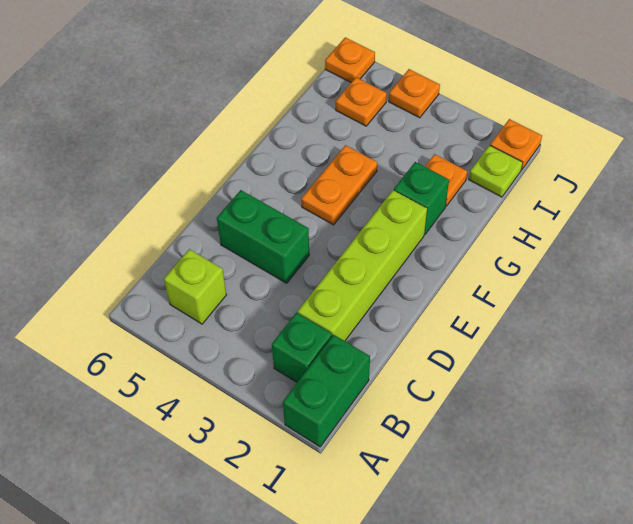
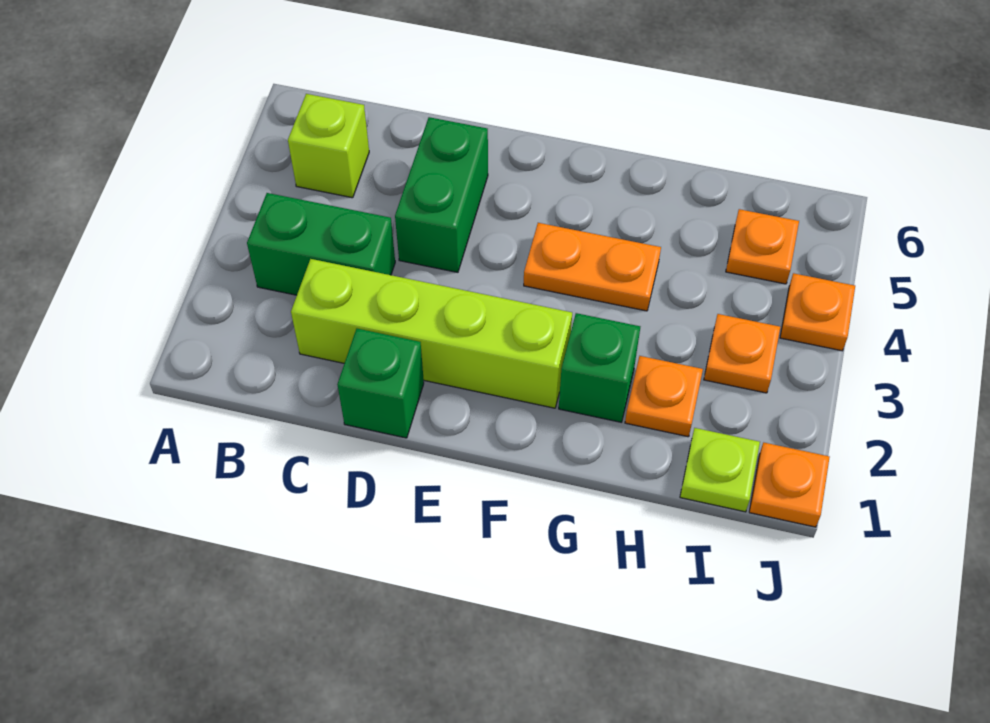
green 1x2 brick [283,335,370,447] -> green 1x2 brick moved to [247,193,395,295]
green 1x1 brick [272,313,332,382] -> green 1x1 brick moved to [337,329,424,438]
orange 1x1 plate [325,37,375,82] -> orange 1x1 plate moved to [704,314,780,393]

